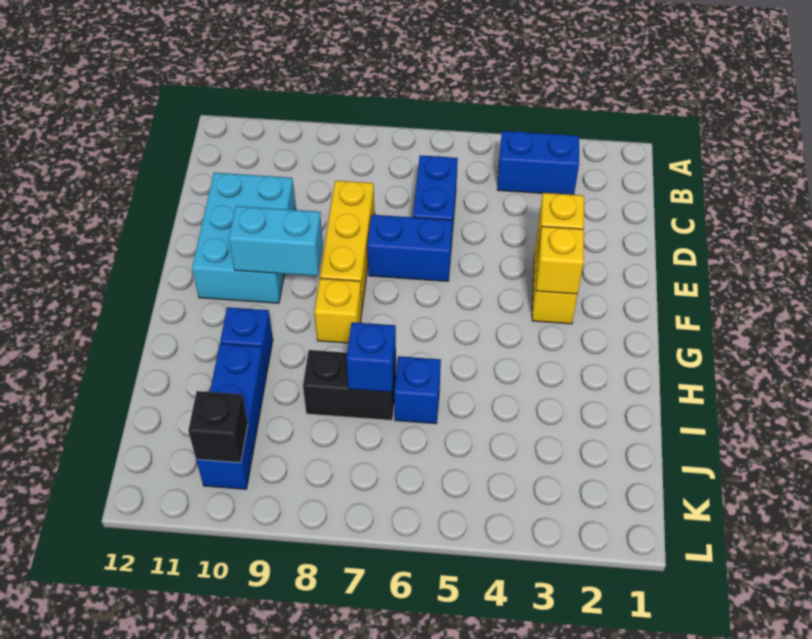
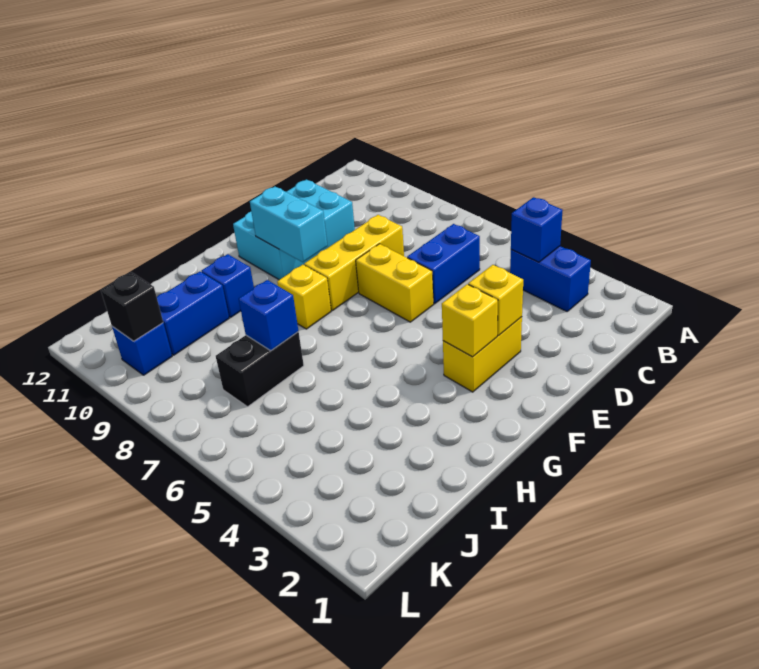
blue 1x2 brick [367,215,453,281] -> yellow 1x2 brick [356,244,434,322]
blue 1x1 brick [394,356,441,424] -> blue 1x1 brick moved to [511,197,563,262]
black 1x2 brick [303,350,396,420] -> black 1x2 brick turned to [216,332,304,407]

